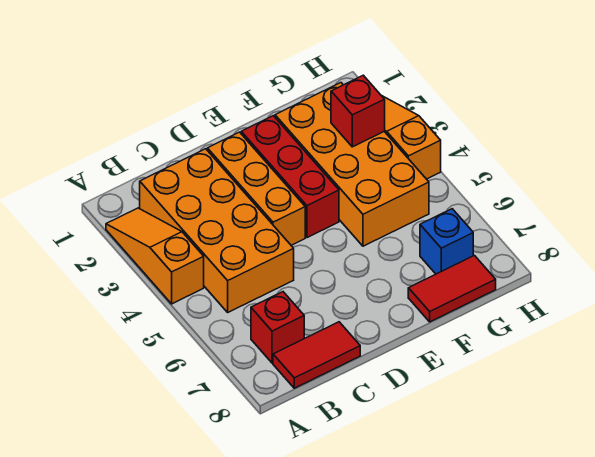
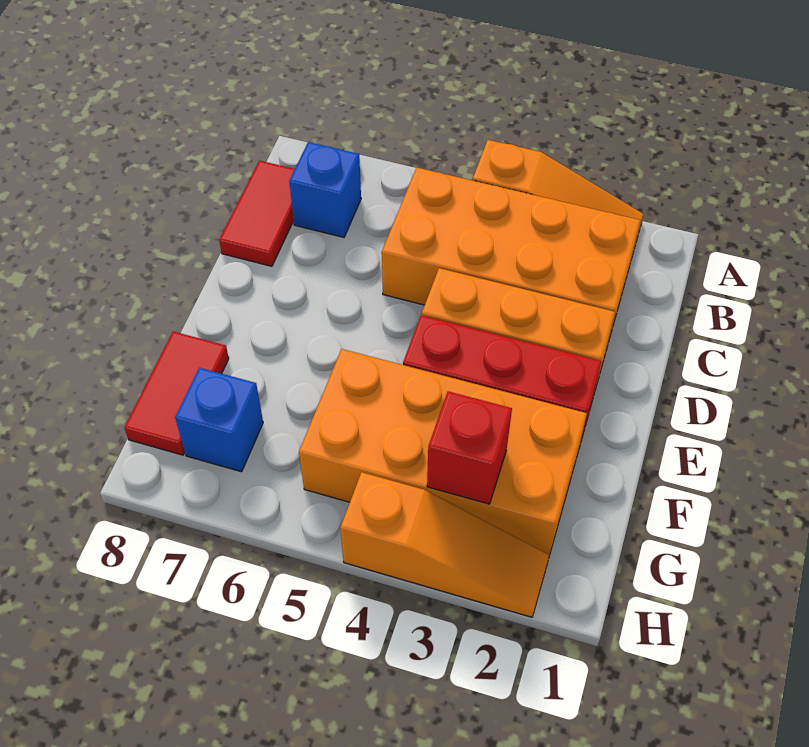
red 1x1 brick [251,292,304,363] -> blue 1x1 brick [289,142,361,237]

